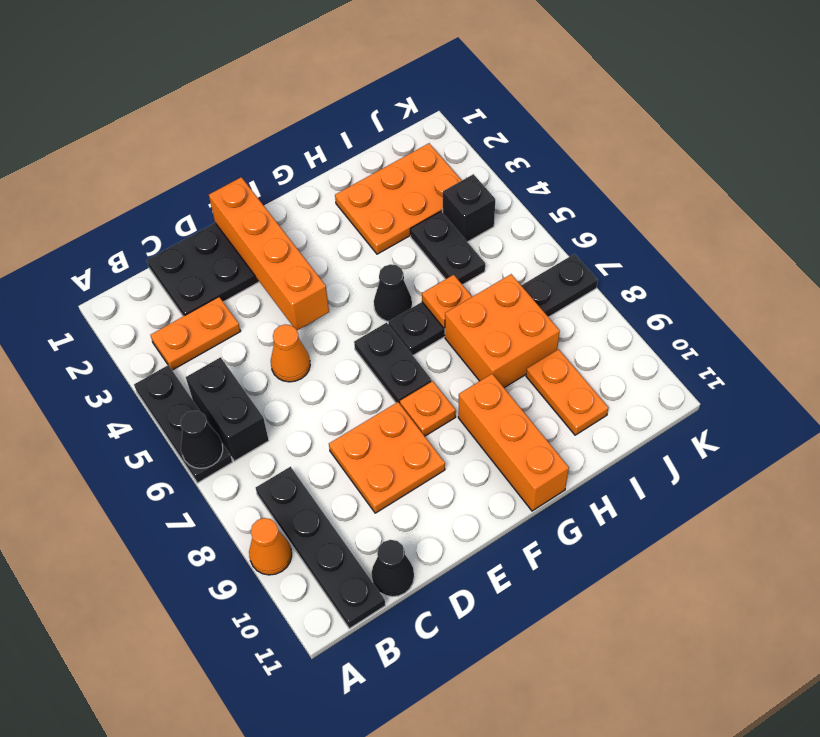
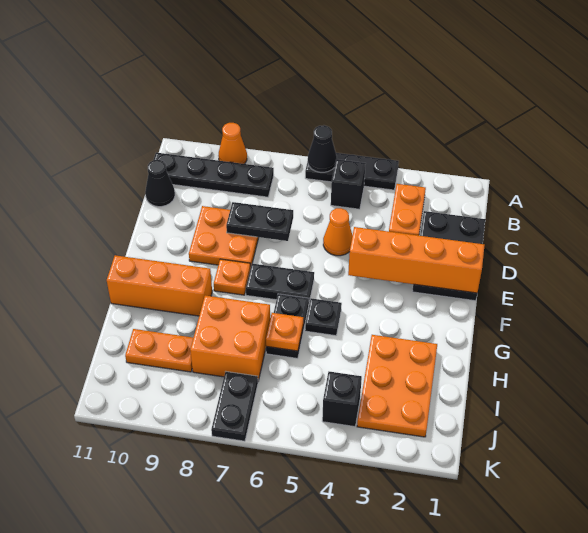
black 1x2 brick [186,357,269,461] -> black 1x1 brick [331,159,366,209]
black 1x1 cone [374,264,412,321] -> black 1x1 plate [305,298,342,336]
black 1x2 plate [410,211,485,285] -> black 1x2 plate moved to [226,202,293,241]

